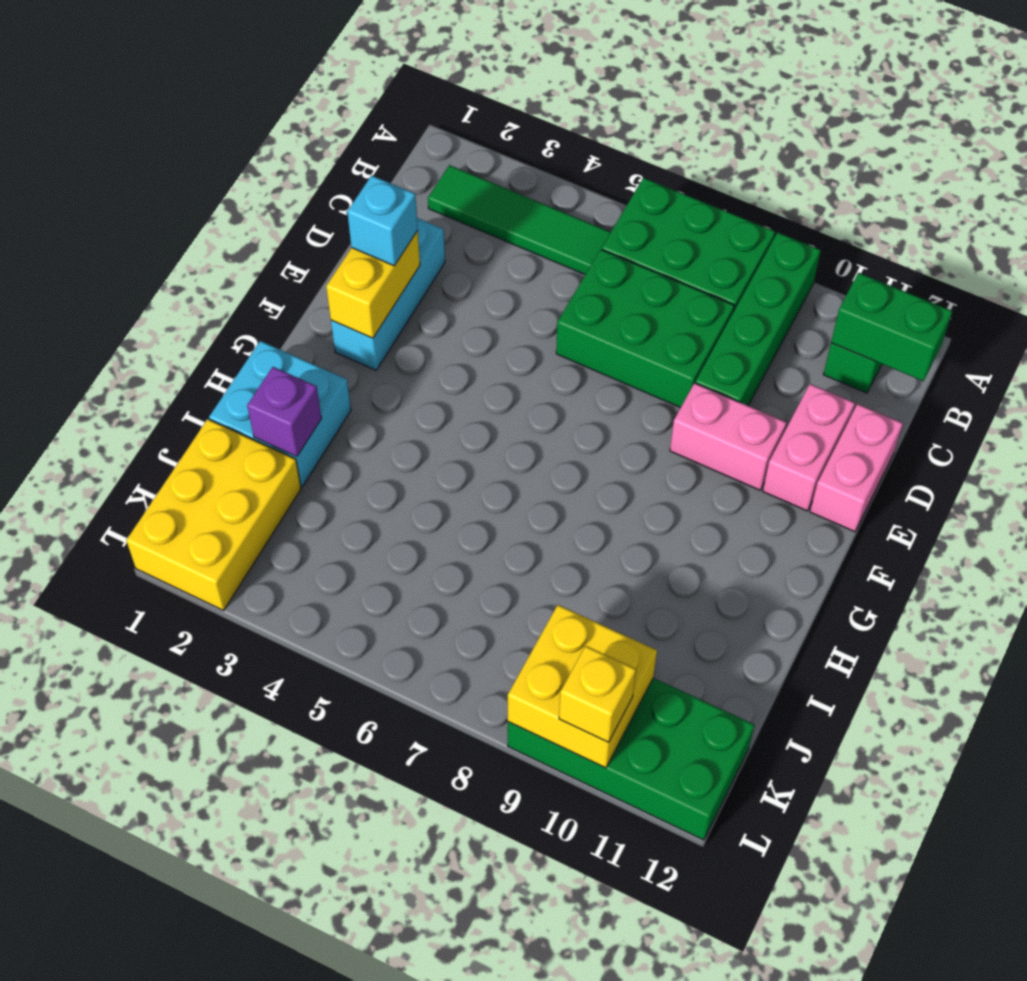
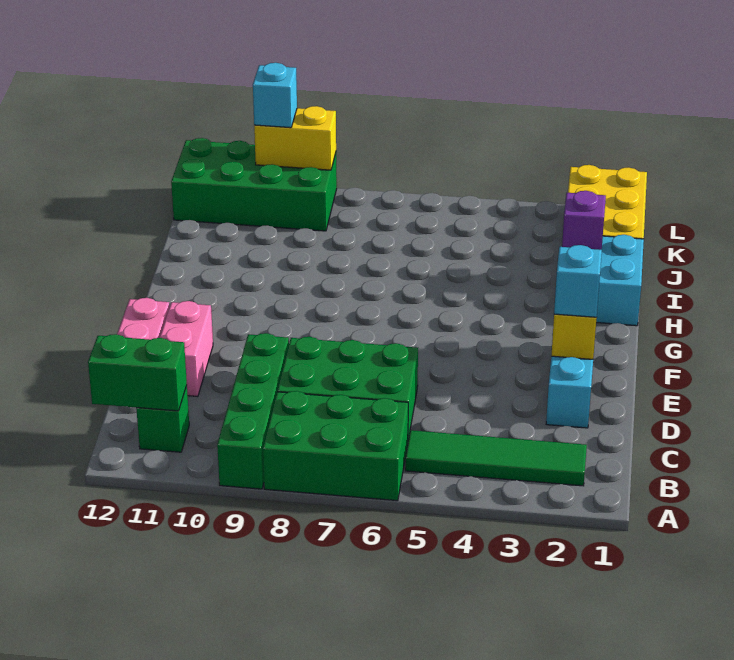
pink 1x2 brick [670,383,787,490] -> none
yellow 2x2 brick [508,605,657,768] -> yellow 1x2 brick [254,106,336,170]
yellow 1x1 brick [559,646,636,742] -> cyan 1x1 brick [253,63,297,128]

